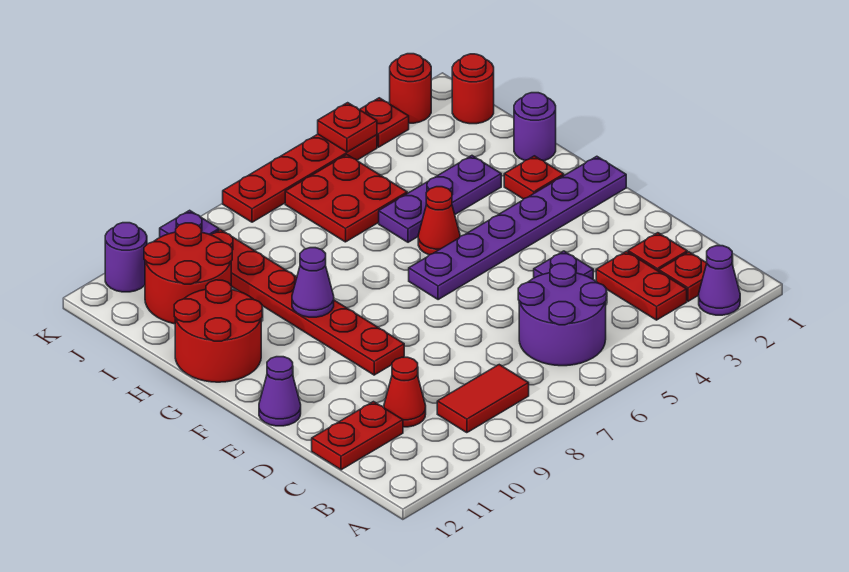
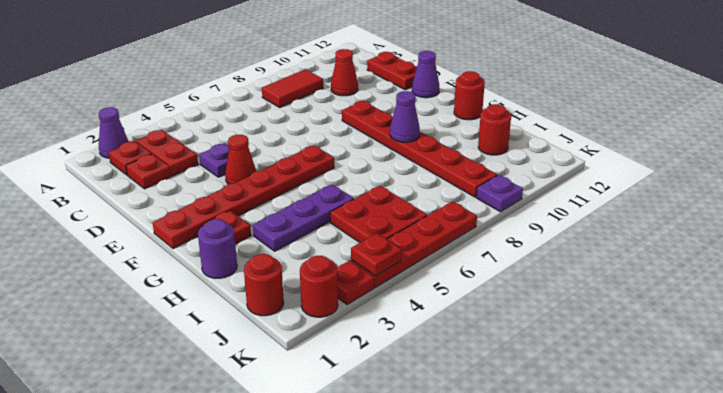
purple 2x2 round brick [518,264,607,366] -> none
red 1x2 plate [312,402,403,470] -> red 1x2 plate turned to [367,52,417,90]
purple 1x6 plate [409,156,626,300] -> red 1x6 plate [153,145,334,249]
red 1x1 cone [418,187,460,255] -> red 1x1 cone moved to [225,135,256,184]
red 2x2 round brick [174,280,262,382] -> red 1x1 round brick [454,71,485,120]
red 2x2 round brick [144,223,232,324] -> red 1x1 round brick [478,104,511,155]
purple 1x1 round brick [105,223,147,292] -> none

